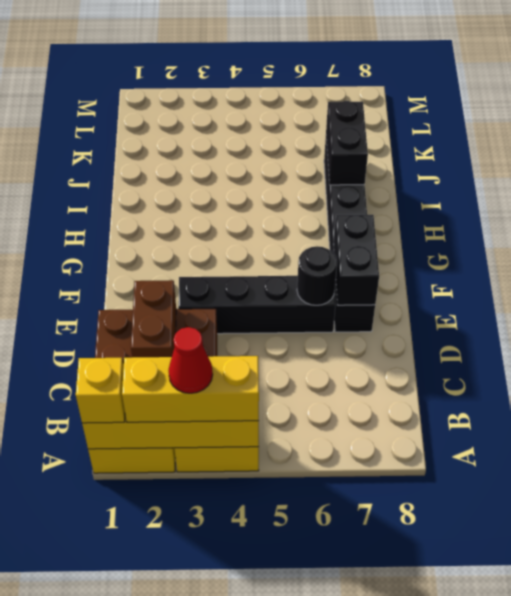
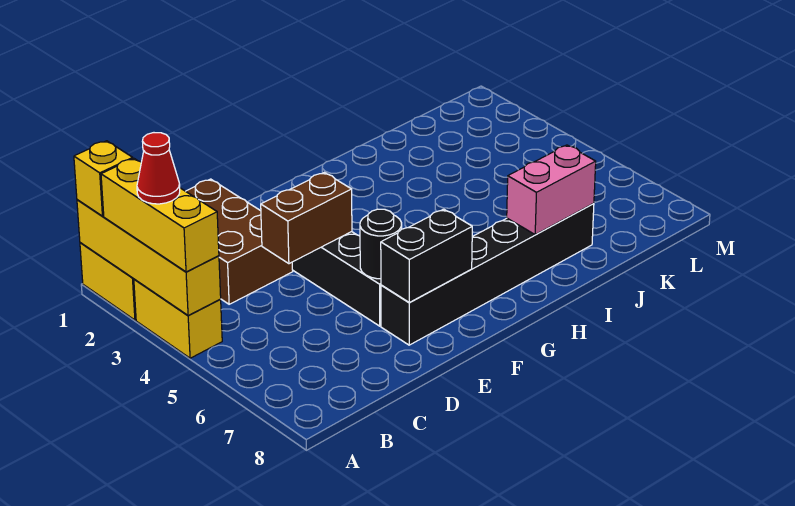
brown 1x2 brick [131,280,176,357] -> brown 1x2 brick moved to [261,172,352,264]
black 1x2 brick [326,101,368,185] -> pink 1x2 brick [507,145,596,234]

